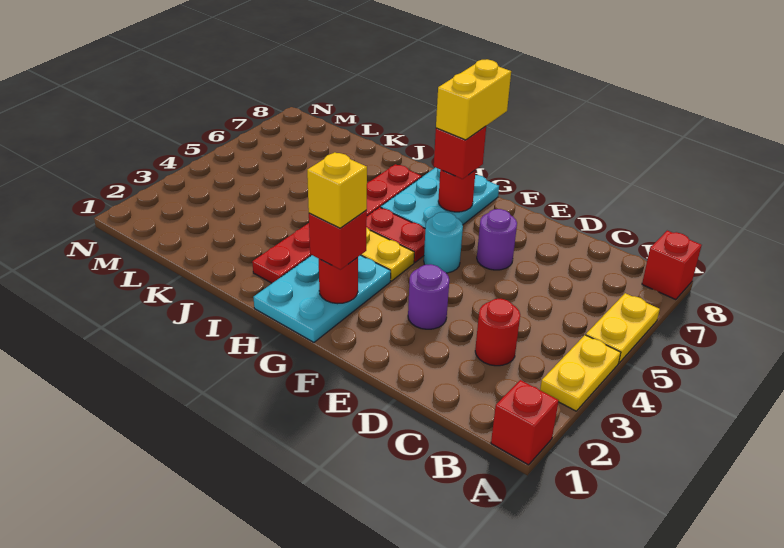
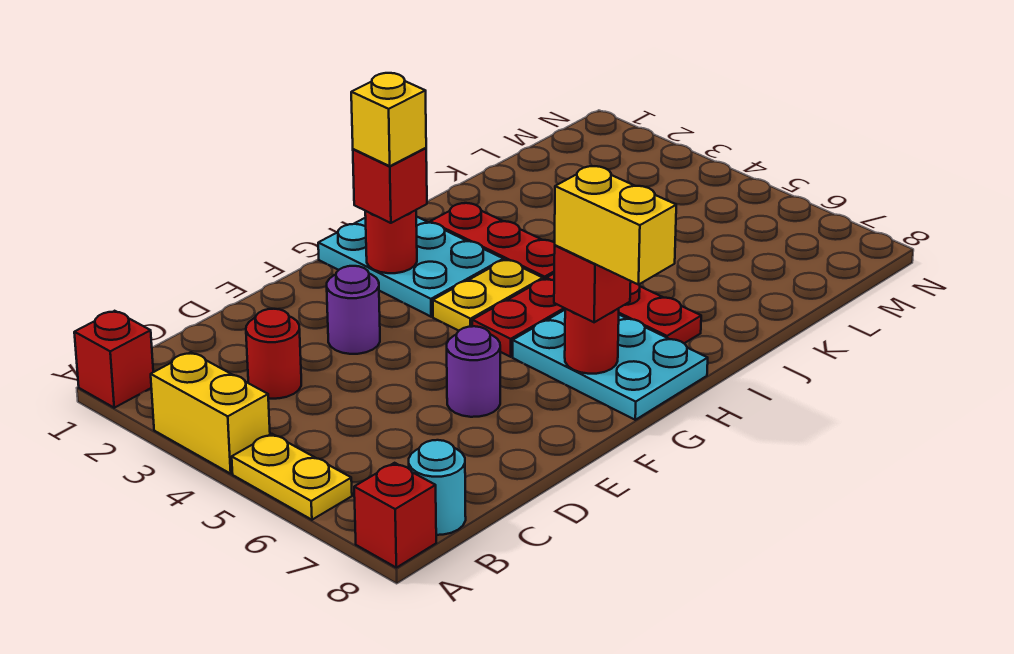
yellow 1x2 plate [540,335,621,411] -> yellow 1x2 brick [151,352,270,474]
cyan 1x1 round brick [424,212,463,273] -> cyan 1x1 round brick moved to [409,440,466,535]

